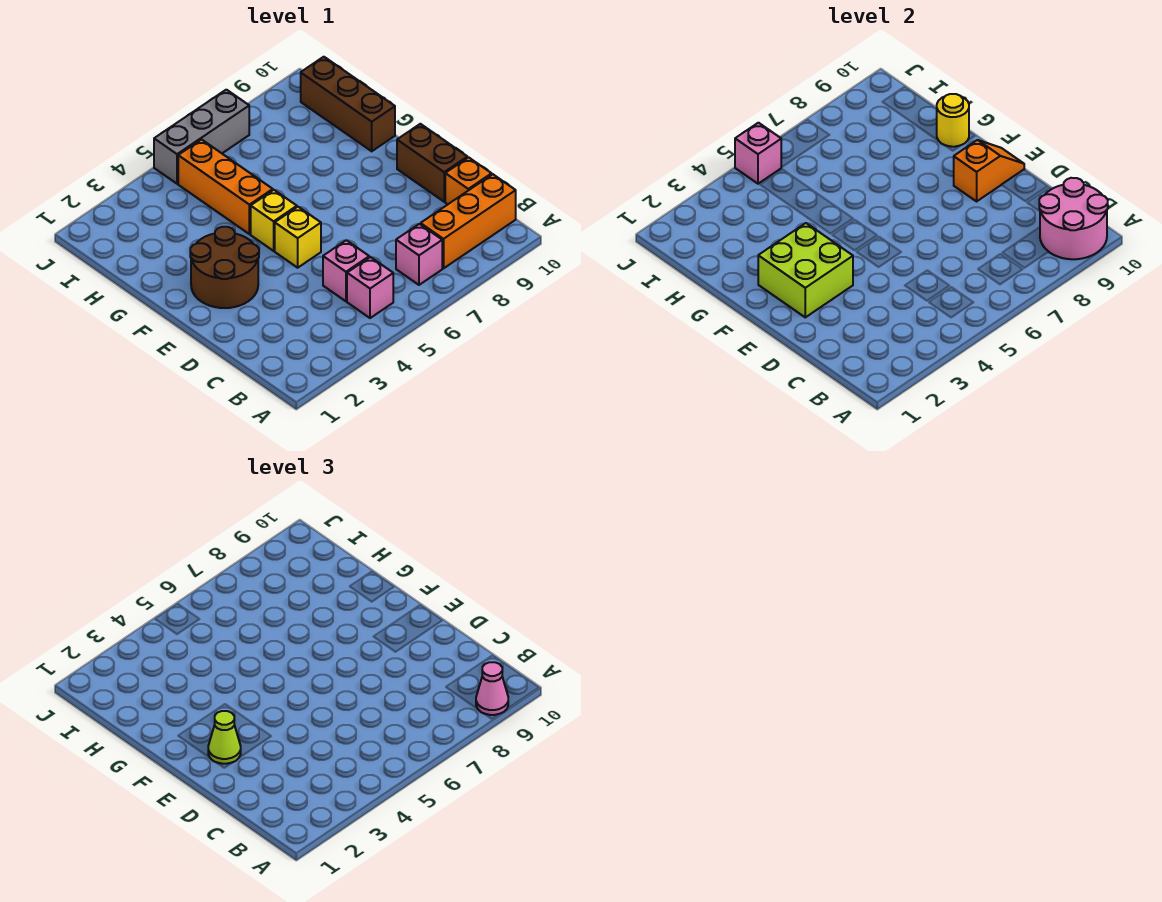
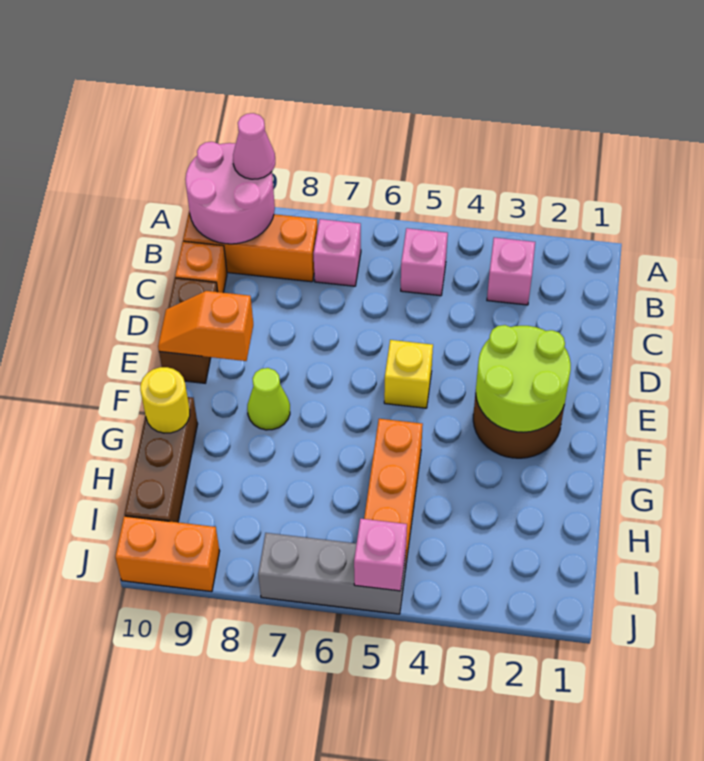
pink 1x1 brick [323,240,369,301] -> pink 1x1 brick moved to [487,238,535,305]
lime 2x2 brick [758,223,853,317] -> lime 2x2 round brick [476,325,571,432]
lime 1x1 cone [208,711,241,764] -> lime 1x1 cone moved to [247,368,290,430]
yellow 1x1 brick [251,190,297,251] -> none
none -> orange 1x2 brick [115,516,220,592]

